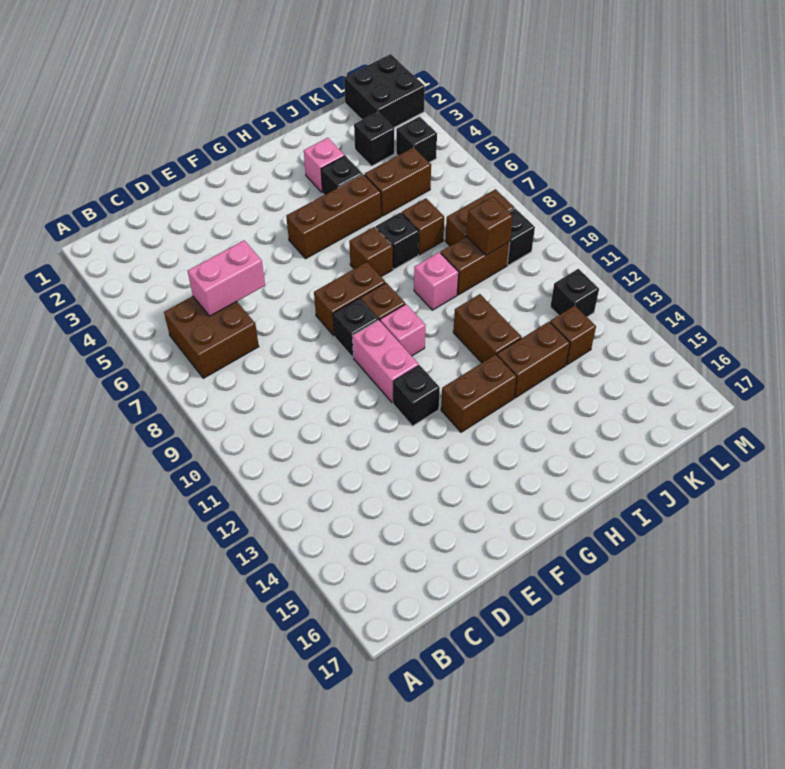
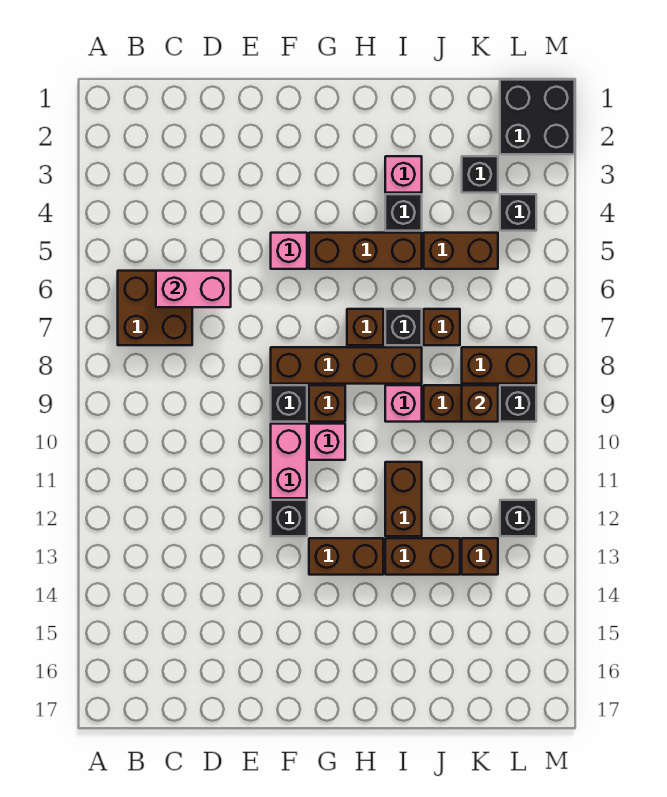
none -> pink 1x1 brick [271,233,307,269]
brown 1x2 brick [314,262,385,336] -> brown 1x4 brick [271,347,422,384]

